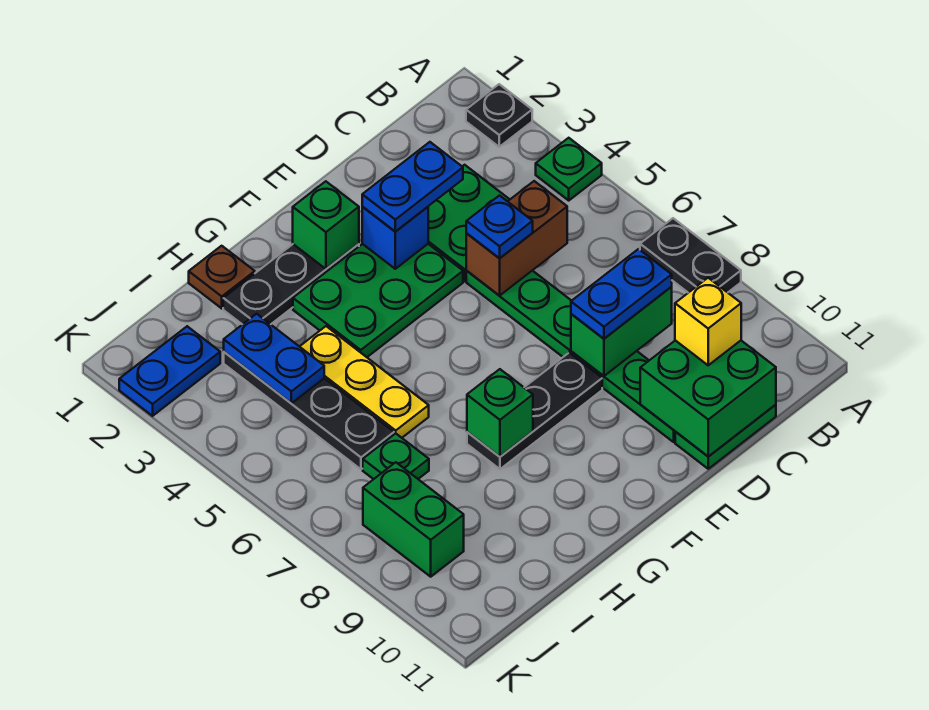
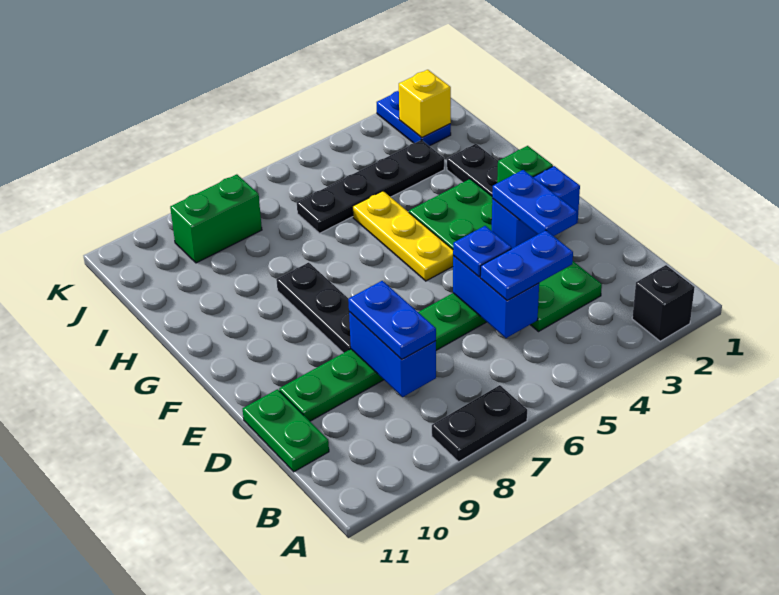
black 1x1 plate [466,84,532,147] -> black 1x1 brick [632,265,695,341]
green 1x1 plate [536,138,602,200] -> none
brown 1x2 brick [466,181,567,296] -> blue 1x2 brick [453,255,539,338]
green 1x2 brick [571,287,672,376] -> blue 1x2 brick [349,312,436,397]
green 2x2 brick [640,340,776,457] -> none
yellow 1x1 brick [675,278,741,365] -> yellow 1x1 brick moved to [399,70,451,138]
blue 1x1 brick [362,206,428,269] -> blue 1x2 brick [492,166,580,249]
green 1x1 brick [467,369,533,457] -> none
brown 1x1 plate [189,246,255,308] -> none
yellow 1x3 plate [300,326,429,438] -> yellow 1x3 plate turned to [353,191,453,281]
blue 1x2 plate [224,314,324,403] -> blue 1x2 plate moved to [480,230,573,301]
green 1x1 plate [363,433,429,479] -> none

